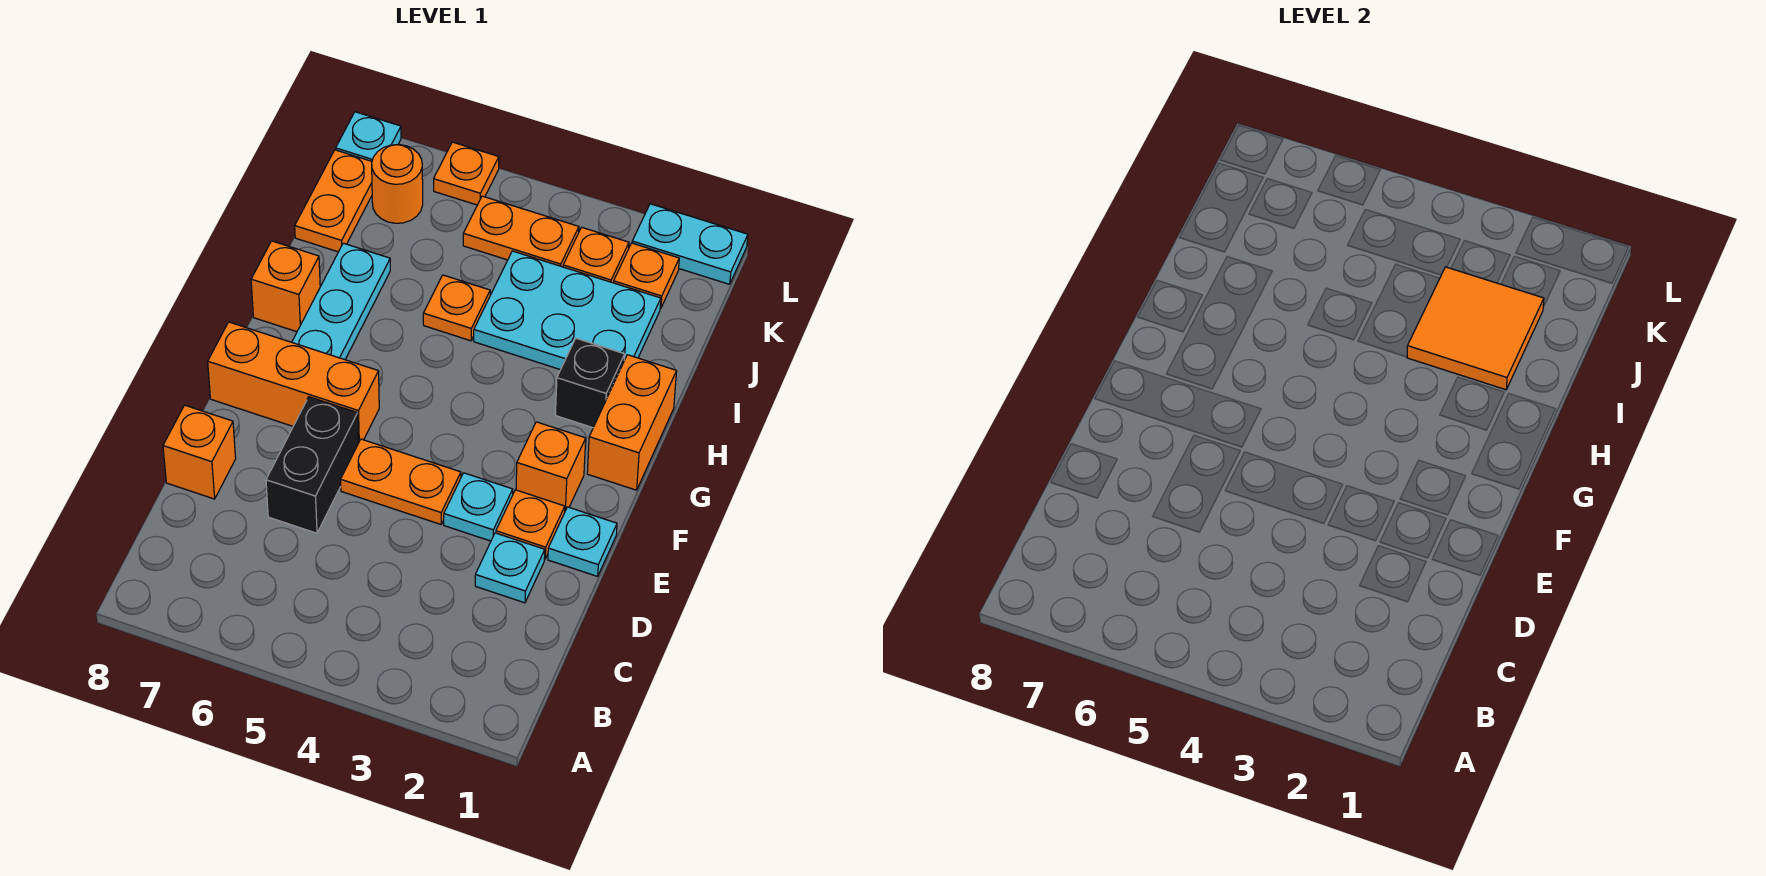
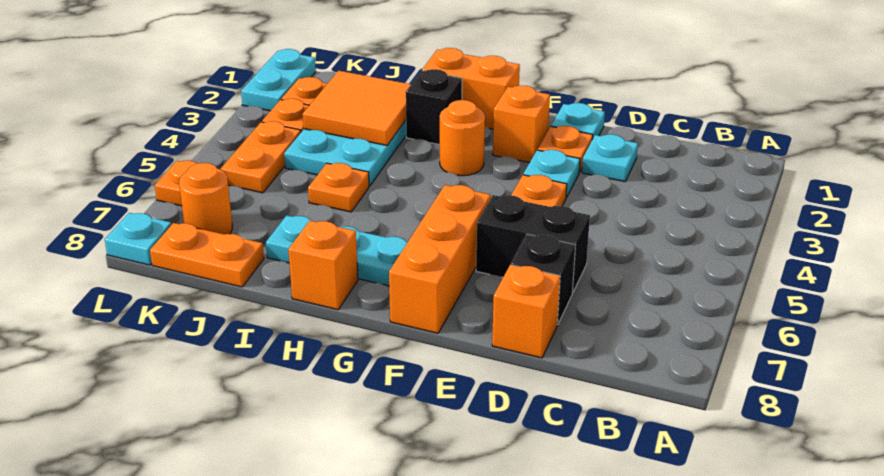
none -> black 1x1 brick [511,234,575,325]
none -> orange 1x1 round brick [440,100,485,176]

